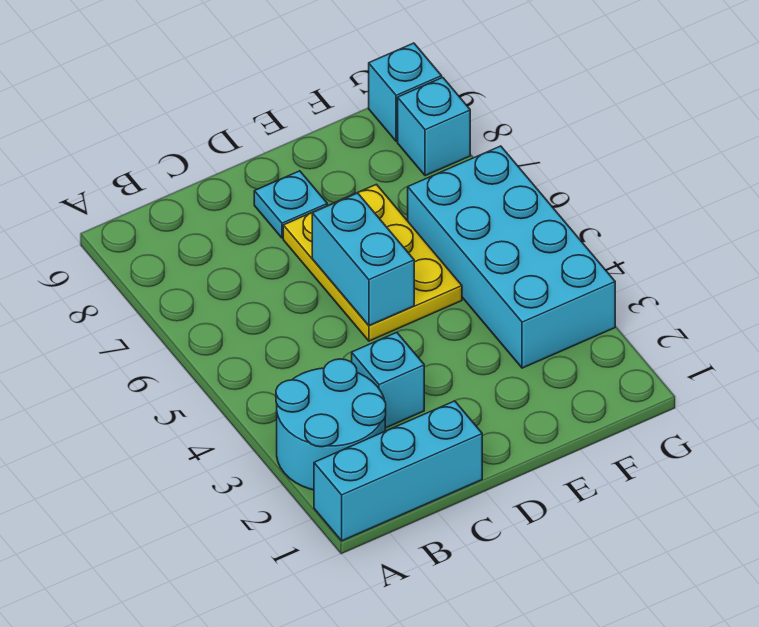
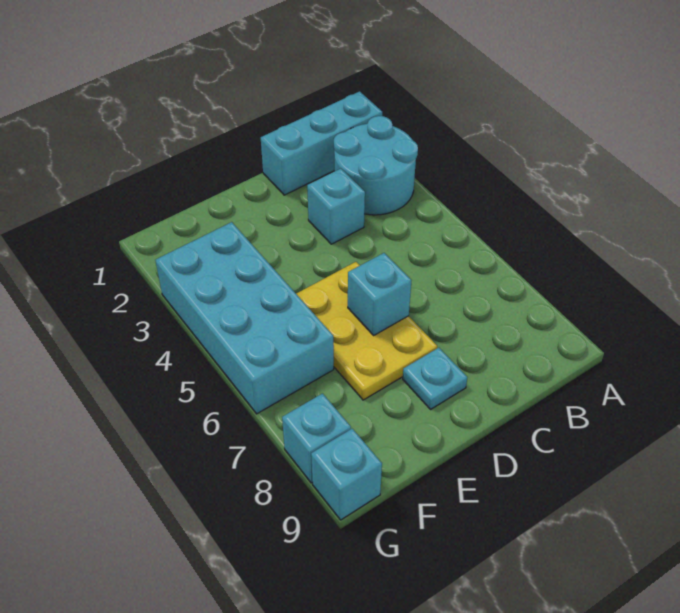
cyan 1x2 brick [312,193,414,326] -> cyan 1x1 brick [348,253,411,335]

